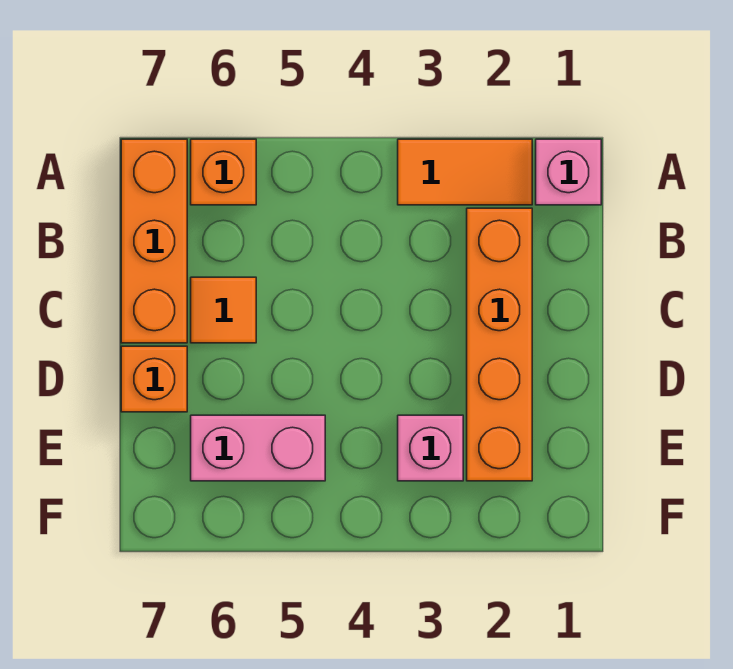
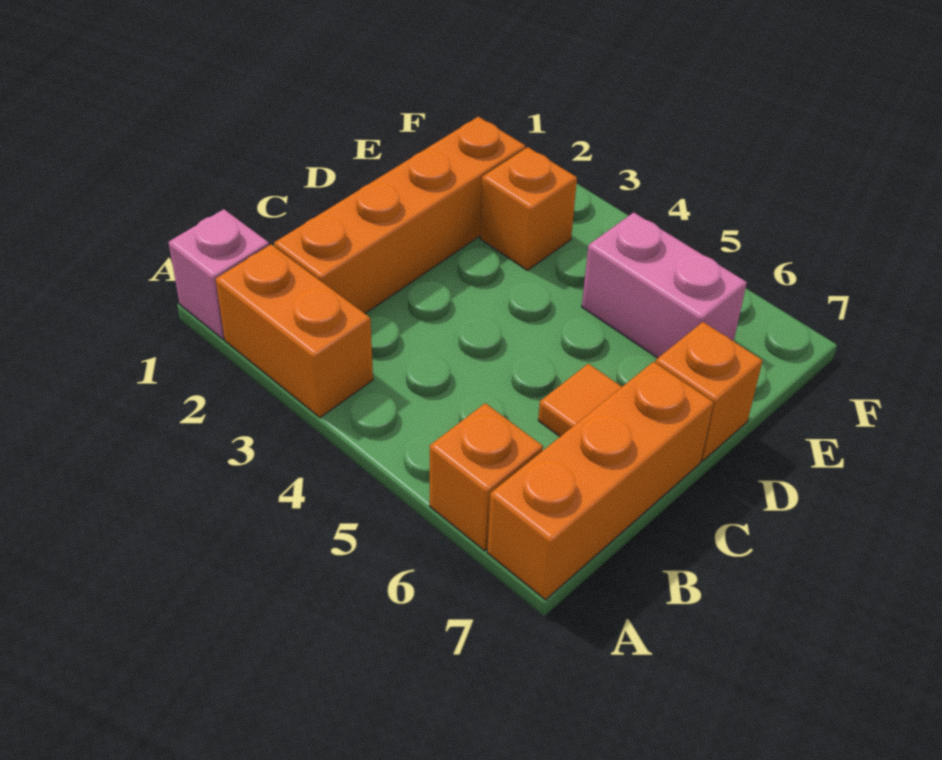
orange 1x2 tile [398,139,532,205] -> orange 1x2 brick [216,244,373,418]
pink 1x1 brick [398,415,463,481] -> orange 1x1 brick [480,147,577,270]

